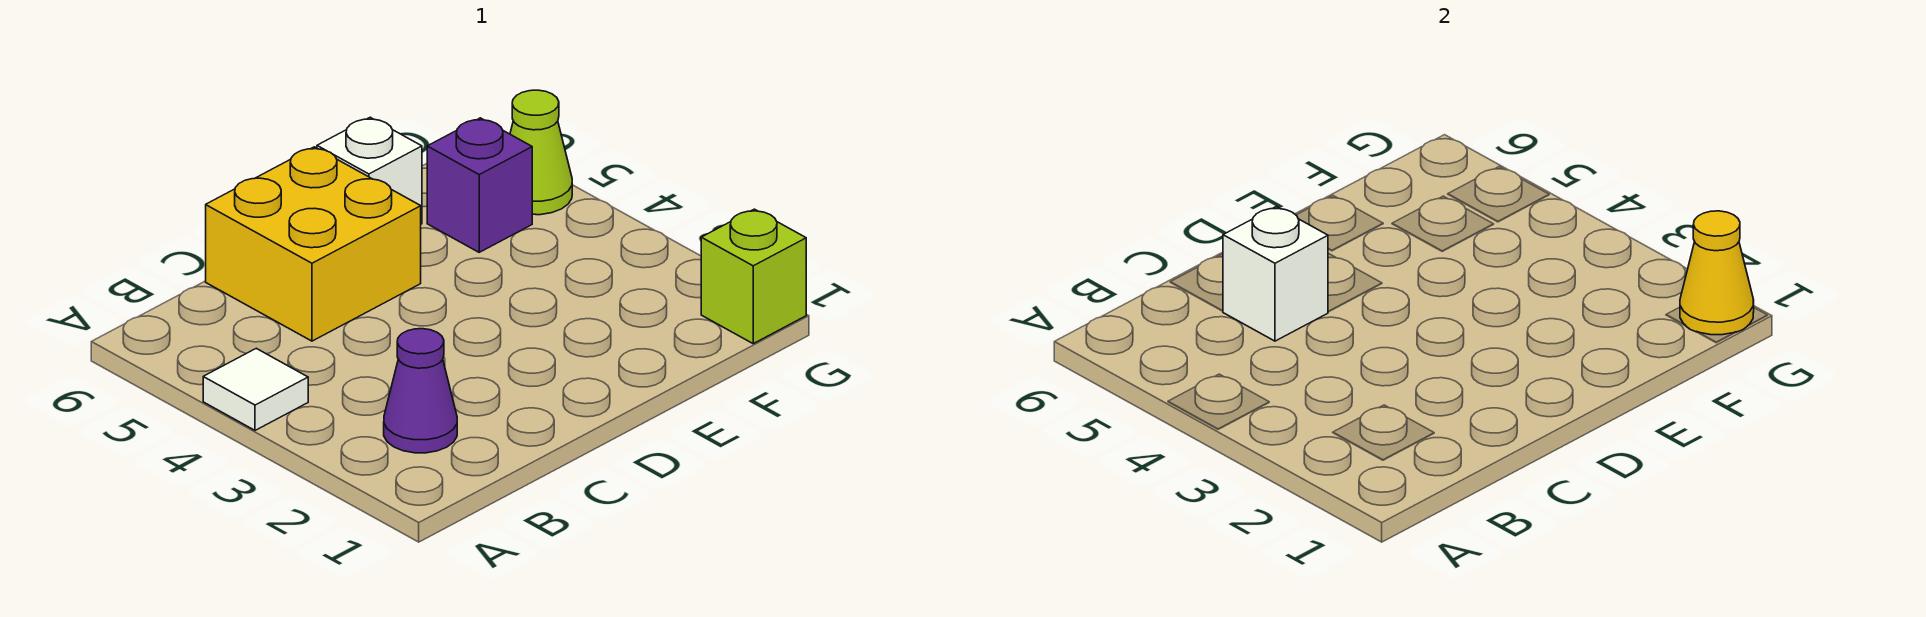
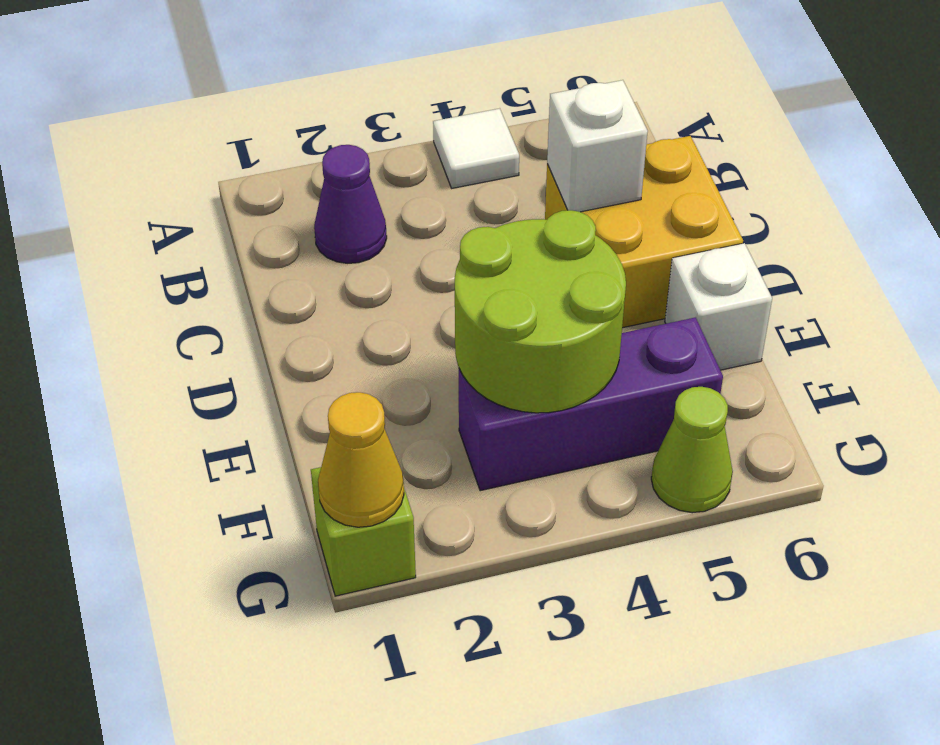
none -> lime 2x2 round brick [455,210,626,413]
purple 1x1 brick [427,118,532,252] -> purple 1x3 brick [459,318,723,491]

